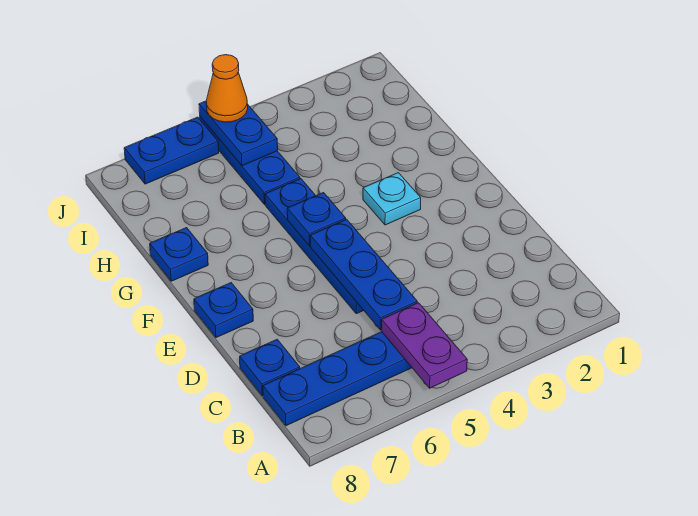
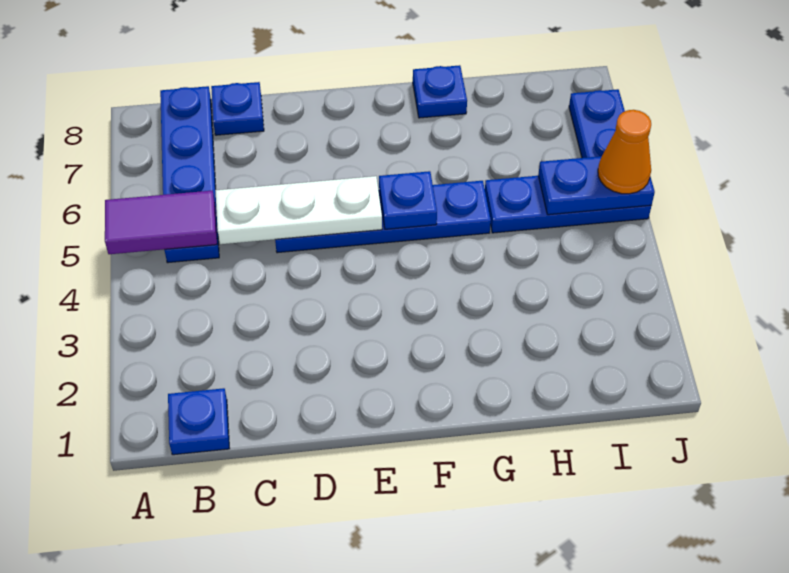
purple 1x2 plate [381,303,467,388] -> purple 1x2 tile [105,191,217,254]
blue 1x3 plate [310,219,417,330] -> white 1x3 plate [215,176,382,244]
blue 1x1 plate [194,283,253,338] -> blue 1x1 plate moved to [168,388,230,455]
cyan 1x1 plate [363,173,421,225] -> none

